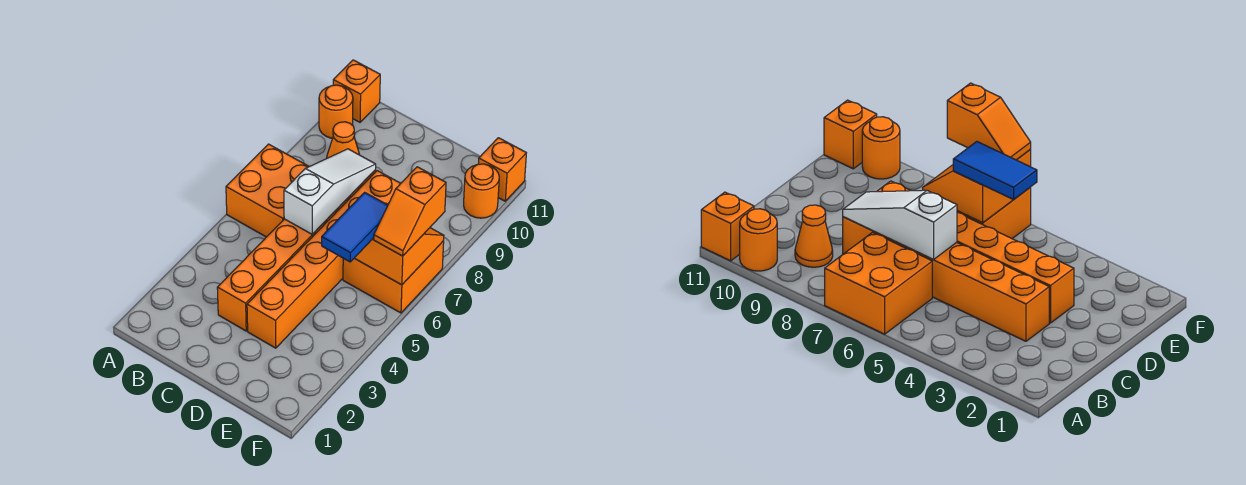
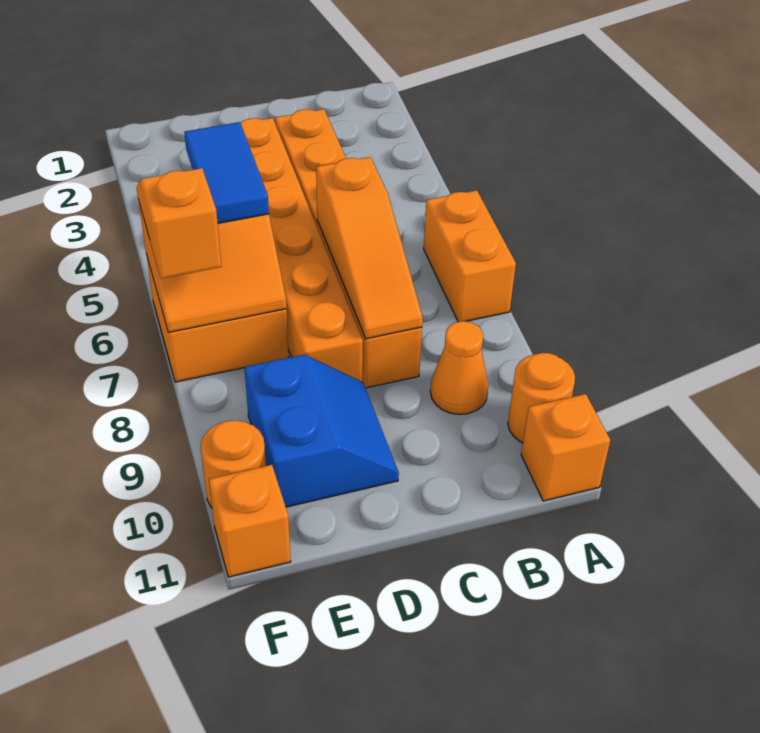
orange 2x2 brick [226,144,309,237] -> orange 1x2 brick [424,190,516,322]
white 1x3 slope [284,149,376,234] -> orange 1x3 slope [316,157,423,339]
none -> blue 2x2 slope [244,355,399,507]

